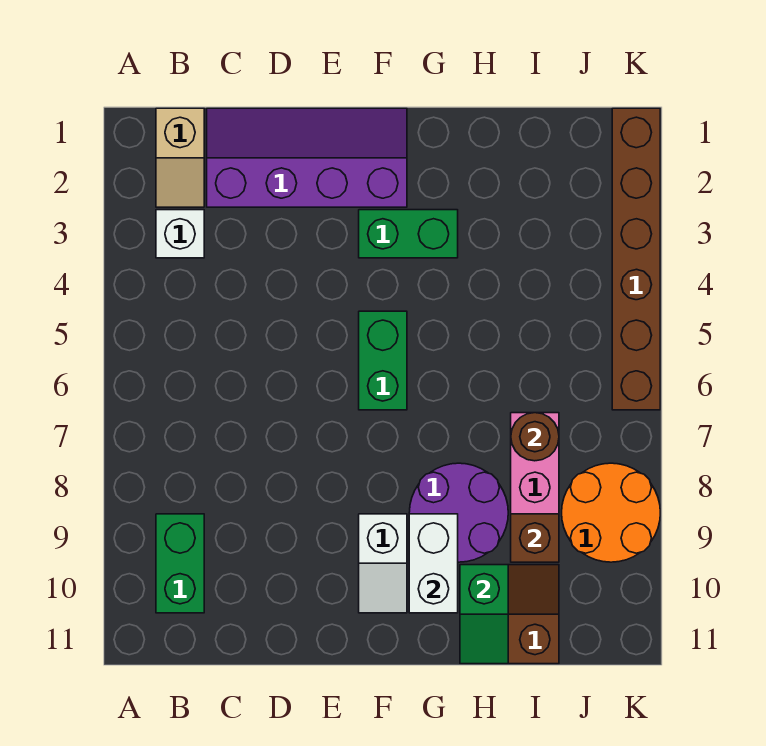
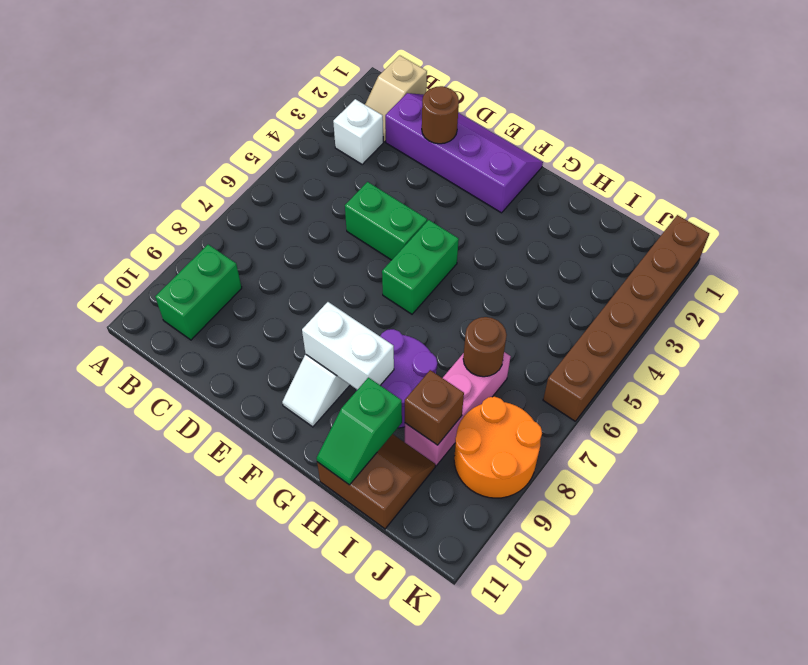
none -> brown 1x1 round brick [422,86,459,144]
green 1x2 brick [359,210,458,258] -> green 1x2 brick moved to [345,182,427,260]
white 1x2 brick [409,514,458,613] -> white 1x2 brick turned to [302,302,394,390]

